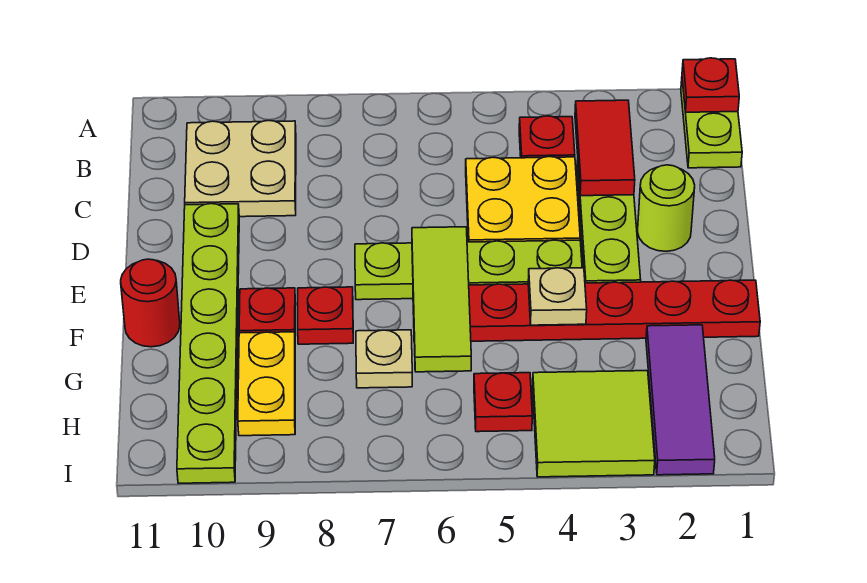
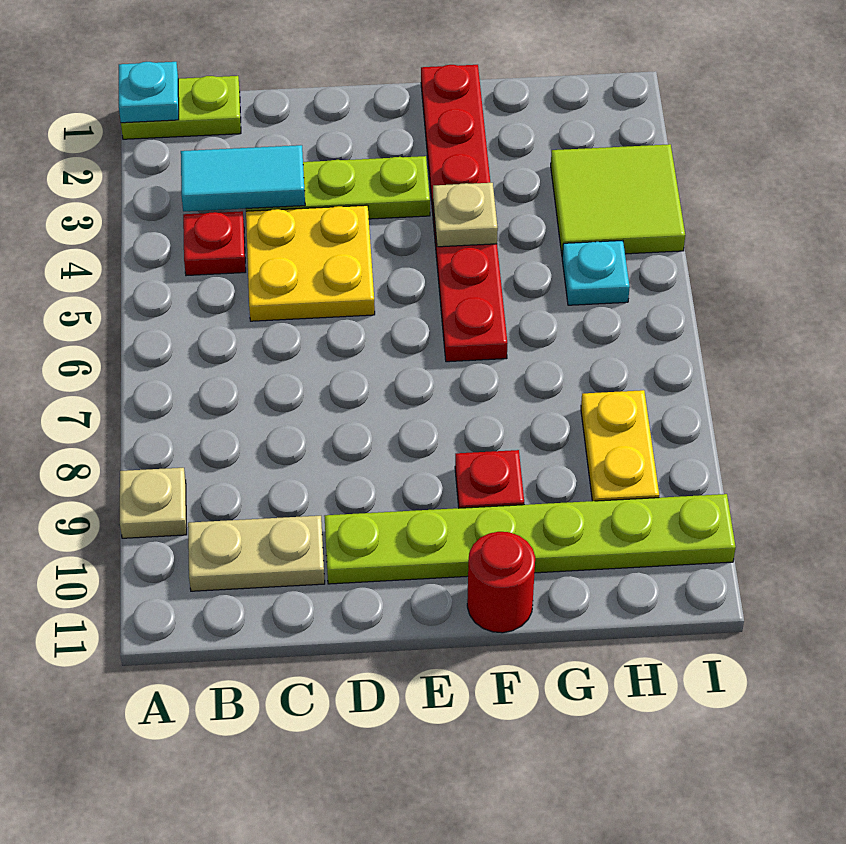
red 1x1 plate [682,58,739,112] -> cyan 1x1 plate [119,62,179,123]
red 1x2 tile [575,100,635,196] -> cyan 1x2 tile [181,145,305,211]
tan 2x2 plate [185,121,296,217] -> tan 1x2 plate [188,516,325,591]
lime 1x1 round brick [637,165,695,251] -> none
lime 1x4 plate [355,240,582,300] -> none
lime 1x3 tile [412,227,471,372] -> none
red 1x1 plate [298,287,353,344] -> none
purple 1x3 tile [646,325,715,475] -> none
tan 1x1 plate [356,330,412,388] -> tan 1x1 plate moved to [120,468,187,538]
yellow 1x2 plate [238,332,295,436] -> yellow 1x2 plate turned to [581,390,659,501]
red 1x1 plate [474,373,532,432] -> cyan 1x1 plate [562,240,630,305]

